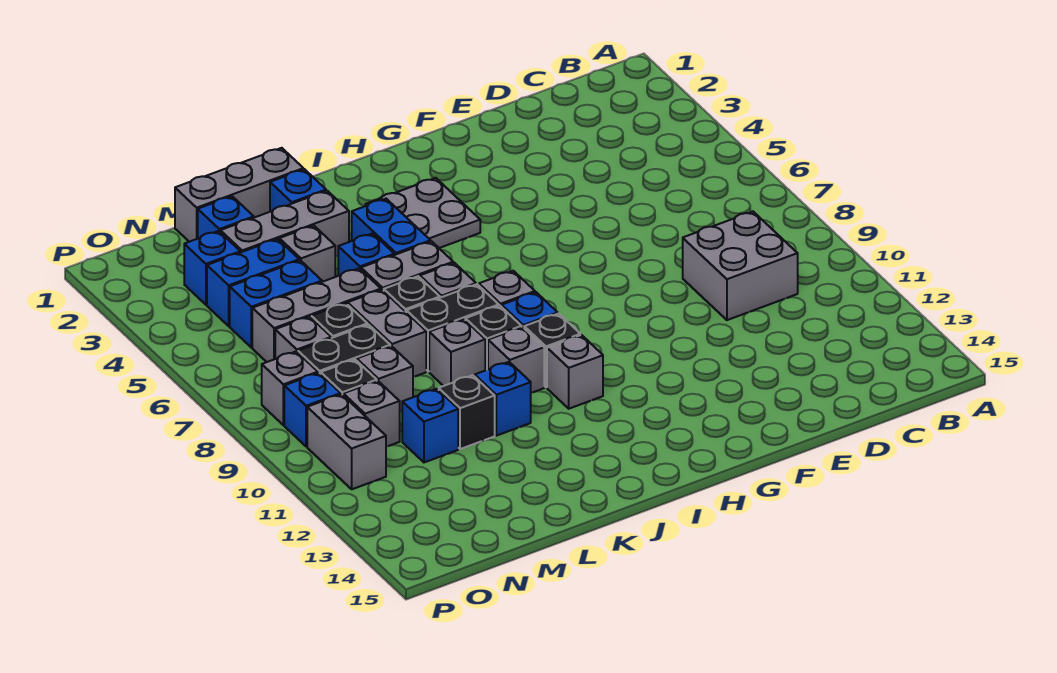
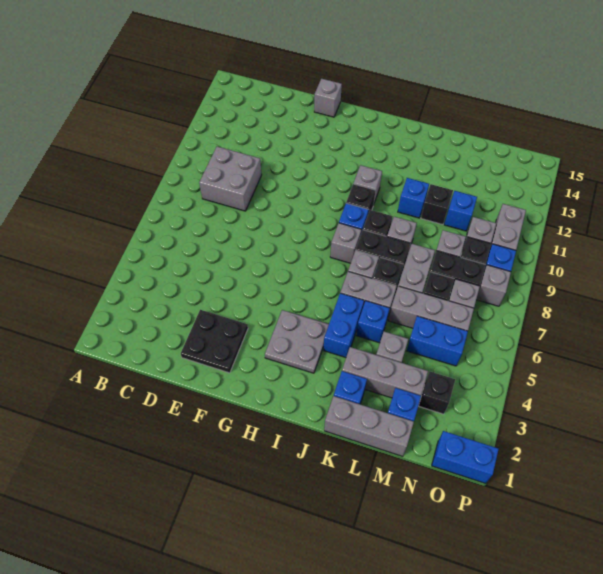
none -> black 2x2 plate [181,310,248,373]
grey 1x1 brick [488,327,544,393] -> grey 1x1 brick moved to [314,79,342,117]
blue 1x2 brick [207,239,299,326] -> blue 1x2 brick moved to [432,431,499,483]
blue 1x1 brick [184,231,240,305] -> black 1x1 brick [419,372,455,414]

